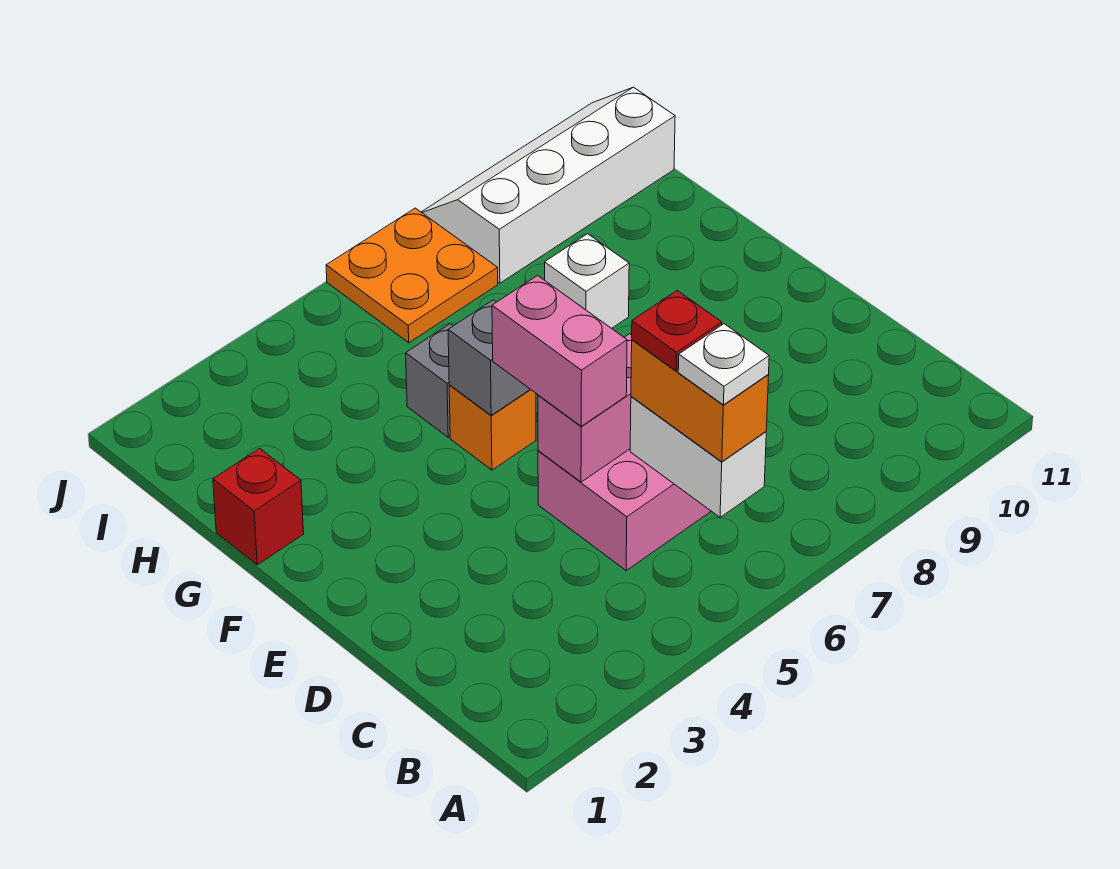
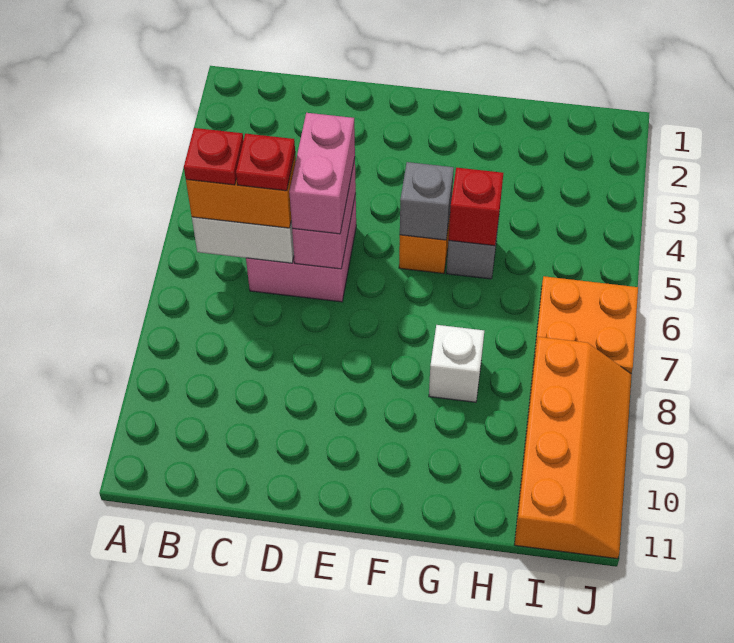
white 1x1 plate [678,324,769,405] -> red 1x1 plate [184,128,243,185]
pink 1x2 brick [492,276,627,426] -> pink 1x2 brick turned to [289,113,355,234]
red 1x1 brick [213,448,304,565] -> red 1x1 brick moved to [449,168,503,246]
white 2x4 slope [421,87,675,283] -> orange 2x4 slope [514,337,632,559]

